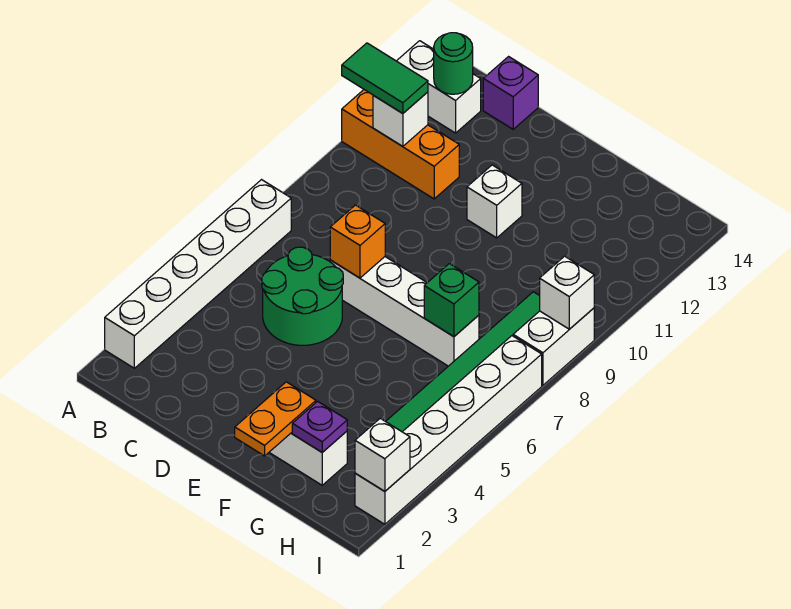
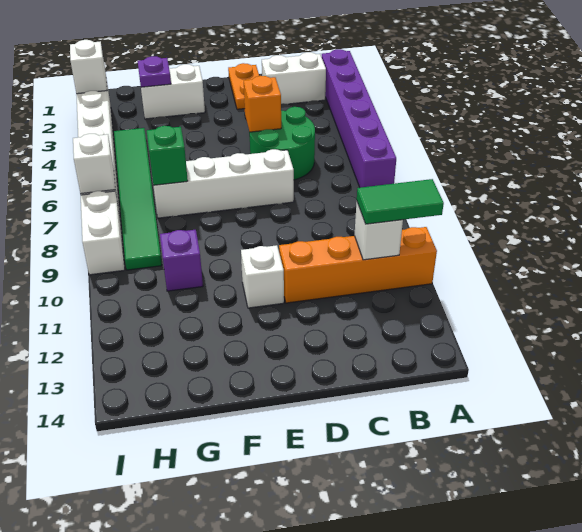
white 1x6 brick [105,180,291,368] -> purple 1x6 brick [322,49,396,188]
orange 1x3 brick [342,90,459,199] -> orange 1x4 brick [279,227,437,303]
white 1x2 brick [397,41,481,133] -> white 1x2 brick moved to [262,52,326,104]
green 1x1 round brick [434,33,473,94] -> none
purple 1x1 brick [483,57,538,129] -> purple 1x1 brick moved to [160,230,203,291]
orange 1x1 brick [330,205,385,278] -> orange 1x1 brick moved to [244,76,281,132]
orange 1x2 plate [235,382,316,456] -> orange 1x2 plate moved to [228,63,259,109]
white 1x1 brick [540,256,594,329] -> white 1x1 brick moved to [73,134,115,194]

